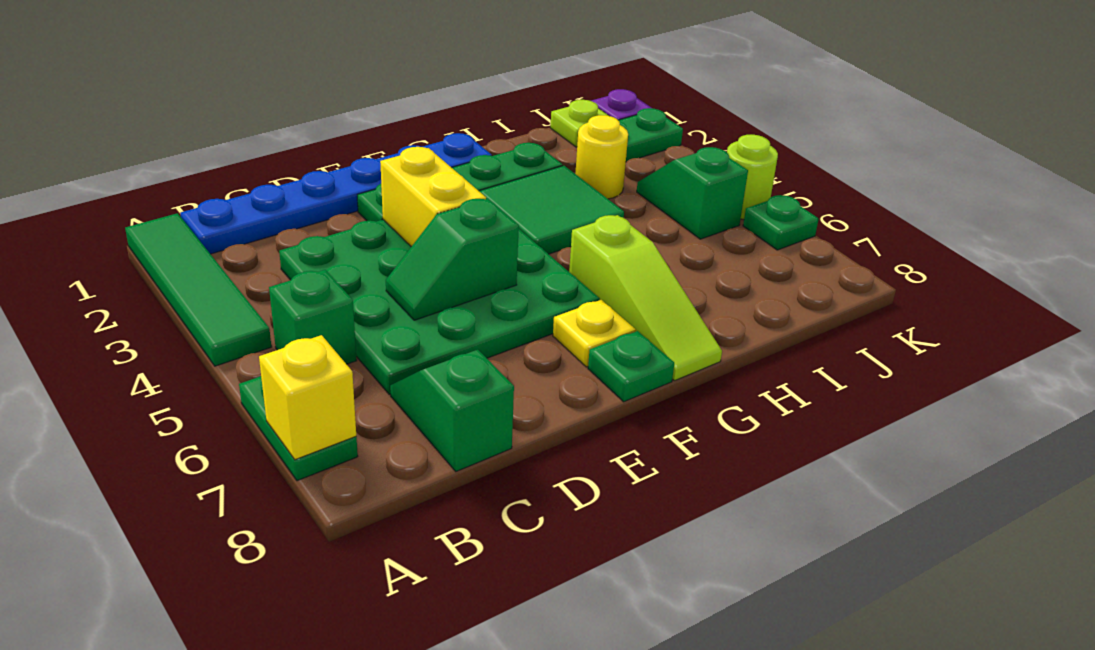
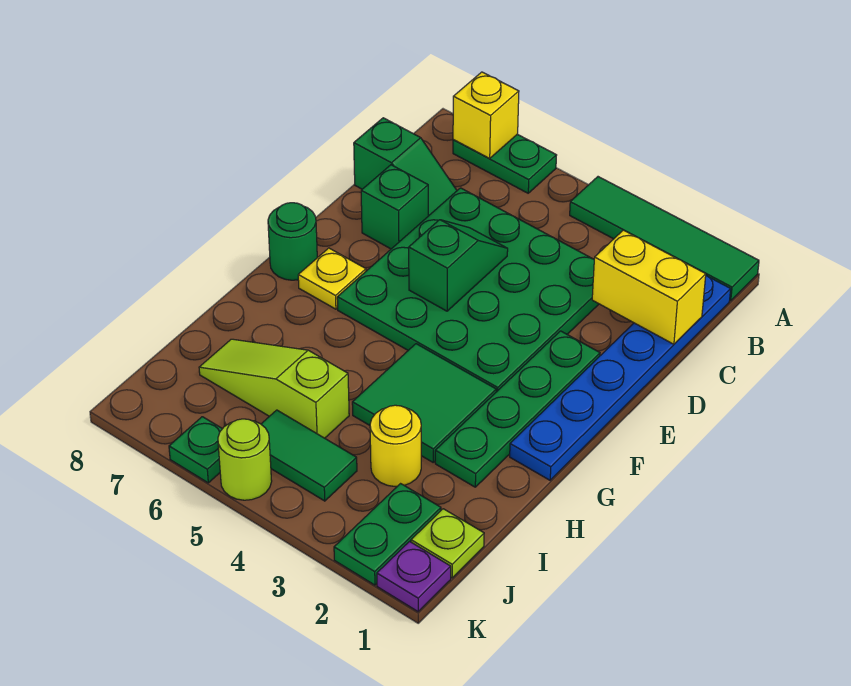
green 1x1 brick [269,270,357,364] -> green 1x1 brick moved to [361,165,428,249]
yellow 1x2 brick [380,147,486,247] -> yellow 1x2 brick moved to [592,230,706,344]
green 1x1 plate [588,331,674,402] -> green 1x1 round brick [268,203,317,280]
lime 1x3 slope [569,215,722,381] -> lime 1x3 slope moved to [199,339,349,438]
green 1x2 slope [637,147,748,239] -> green 1x2 tile [261,410,357,501]

